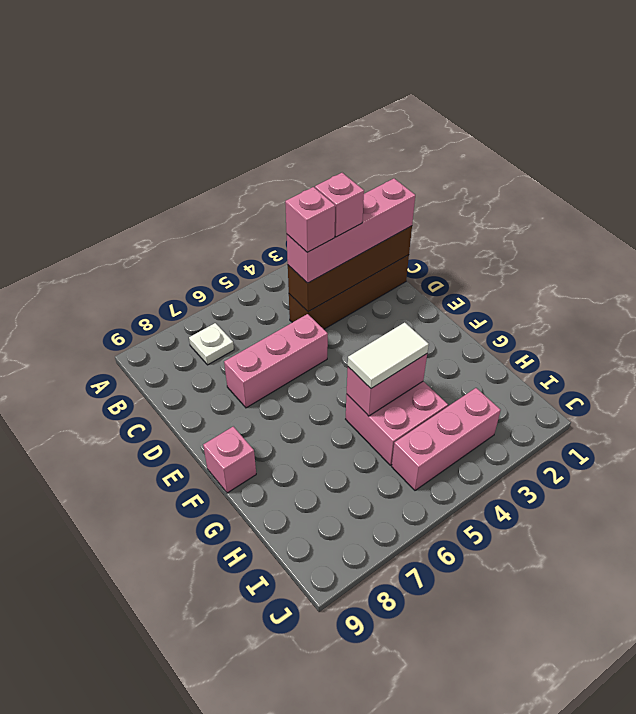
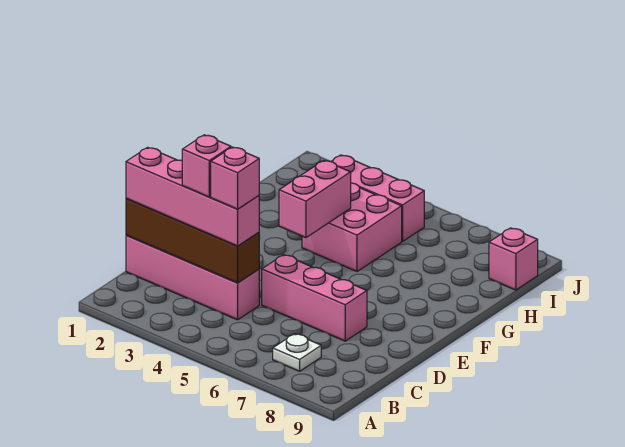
brown 1x4 brick [289,255,409,329] -> pink 1x4 brick [126,235,259,320]
pink 1x1 brick [203,427,256,493] -> pink 1x1 brick moved to [489,228,538,290]
pink 1x2 brick [347,354,427,416] -> pink 1x2 brick turned to [279,160,351,238]
white 1x2 tile [348,322,429,389] -> none

